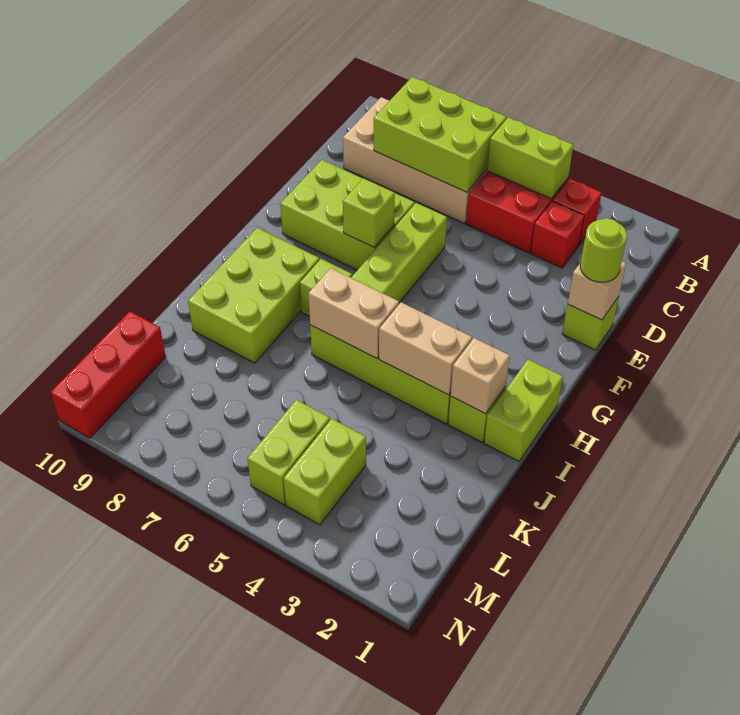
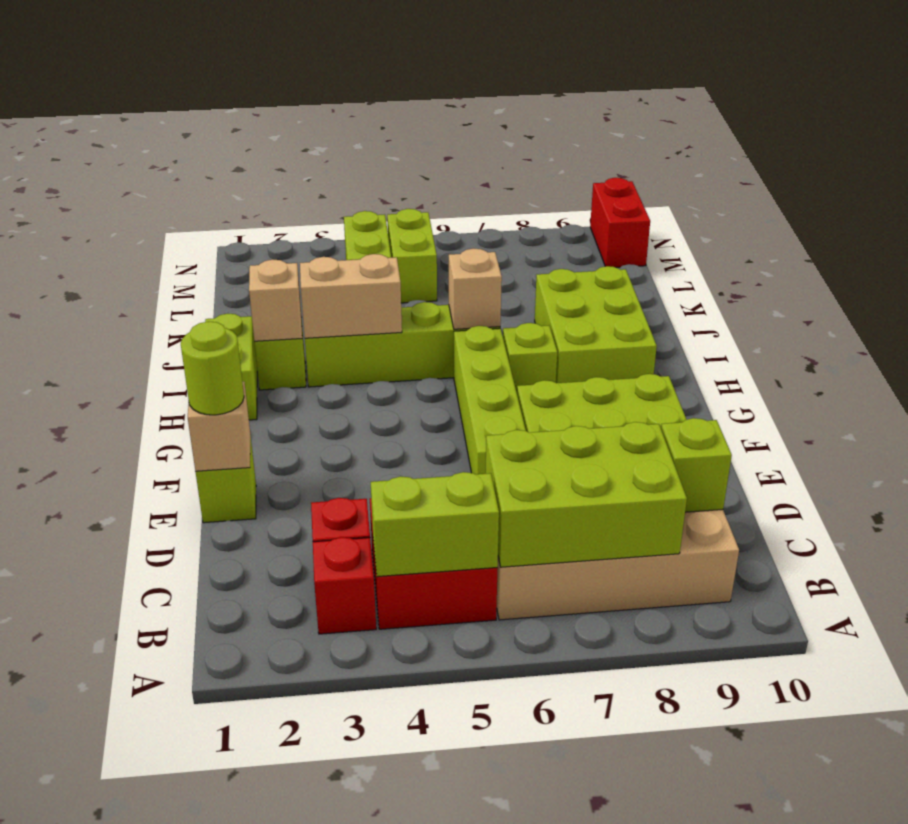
lime 1x1 brick [343,178,395,248] -> lime 1x1 brick moved to [661,418,732,512]
tan 1x2 brick [308,268,399,358] -> tan 1x1 brick [449,248,502,329]
red 1x3 brick [51,311,166,438] -> red 1x2 brick [590,178,650,267]

